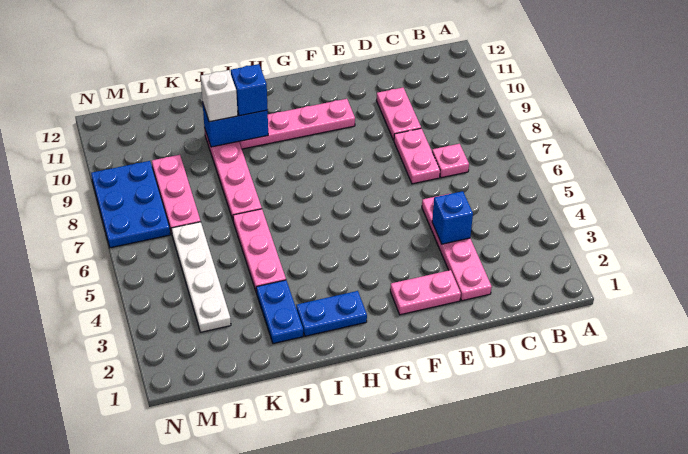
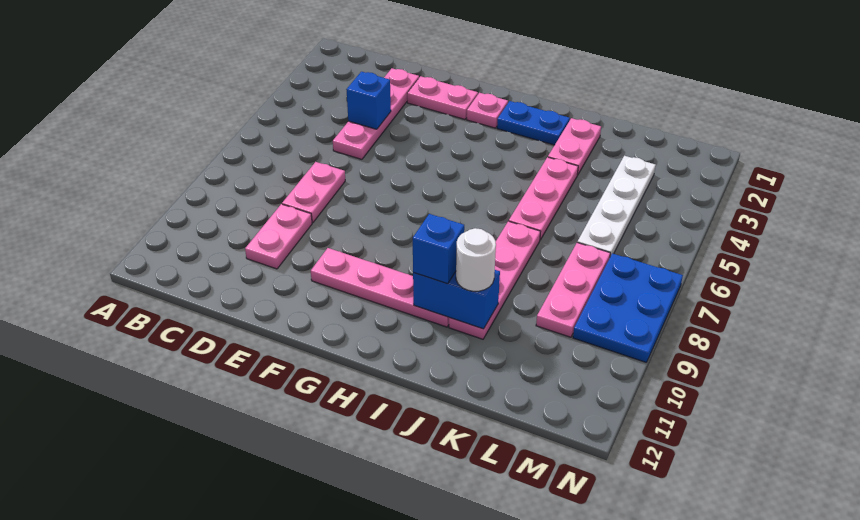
pink 1x1 plate [432,144,469,178] -> pink 1x1 plate moved to [467,93,508,128]
blue 1x2 plate [256,280,303,344] -> pink 1x2 plate [548,118,601,175]
white 1x1 brick [201,70,238,122] -> white 1x1 round brick [456,228,496,291]

